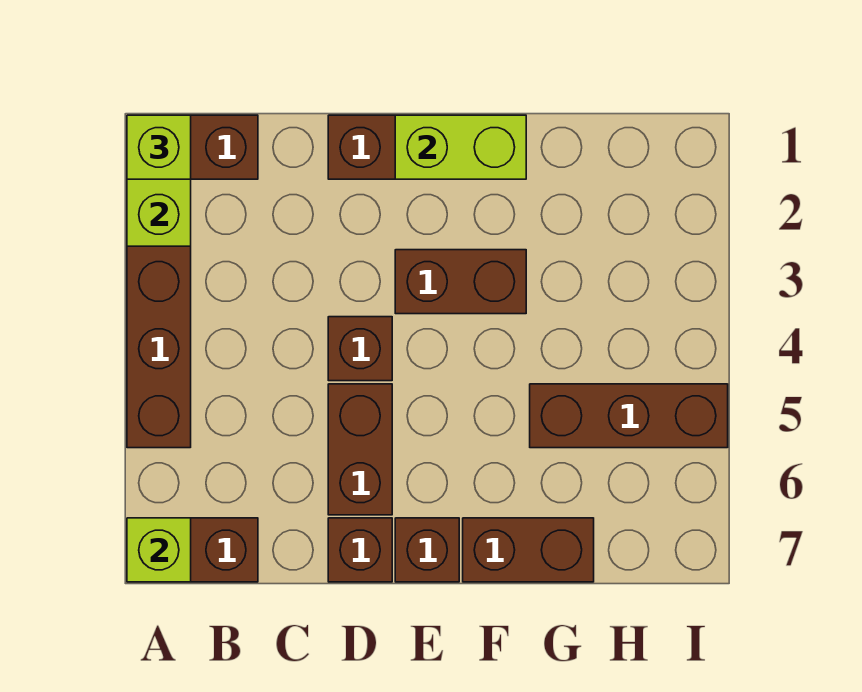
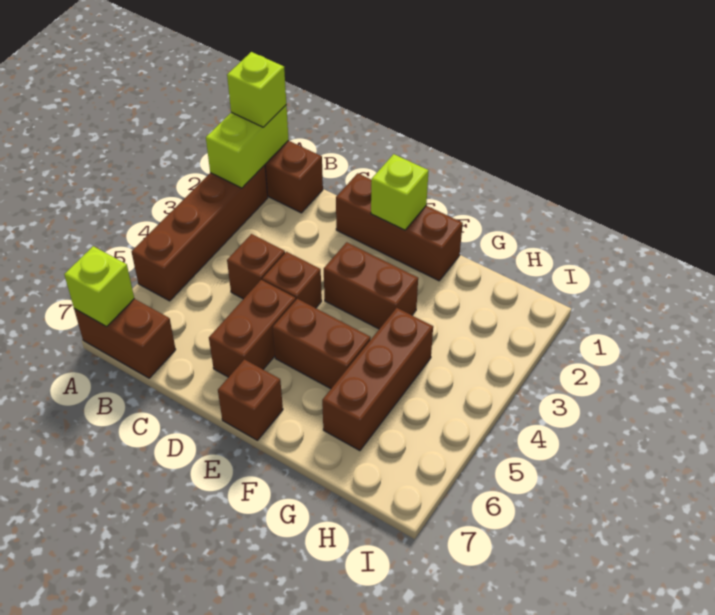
brown 1x1 brick [328,518,392,582] -> brown 1x1 brick moved to [227,234,285,299]
lime 1x2 brick [395,115,526,179] -> lime 1x1 brick [371,154,429,230]
brown 1x2 brick [463,518,594,582] -> brown 1x2 brick moved to [273,299,371,389]
brown 1x3 brick [530,384,728,448] -> brown 1x3 brick turned to [322,308,433,451]

